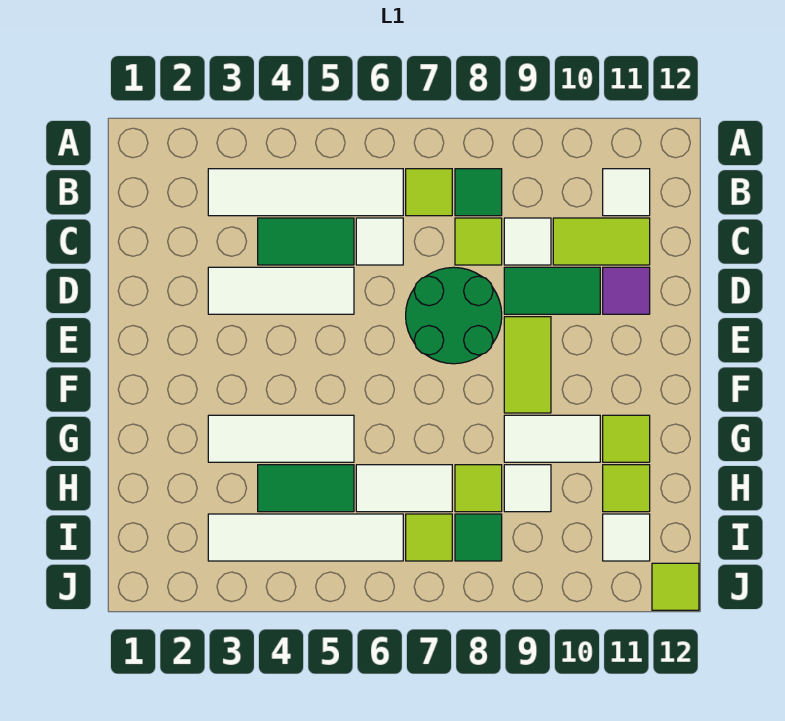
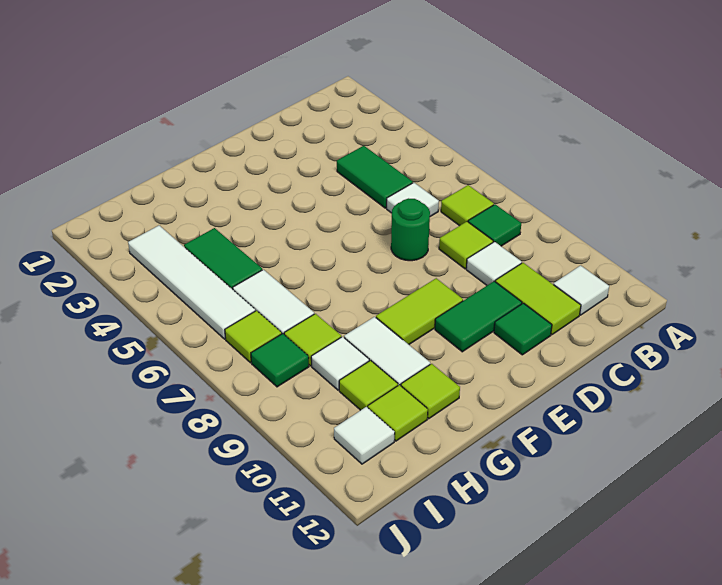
white 1x4 tile [208,169,403,216] -> none
white 1x3 tile [208,267,354,314] -> none
green 2x2 round brick [406,267,502,364] -> green 1x1 round brick [391,198,430,261]
green 1x2 tile [504,267,600,314] -> green 1x2 tile turned to [435,281,522,352]
purple 1x1 tile [603,267,650,314] -> green 1x1 tile [494,303,552,355]
white 1x3 tile [208,415,354,462] -> none
lime 1x1 tile [652,563,699,610] -> lime 1x1 tile moved to [339,360,398,410]

